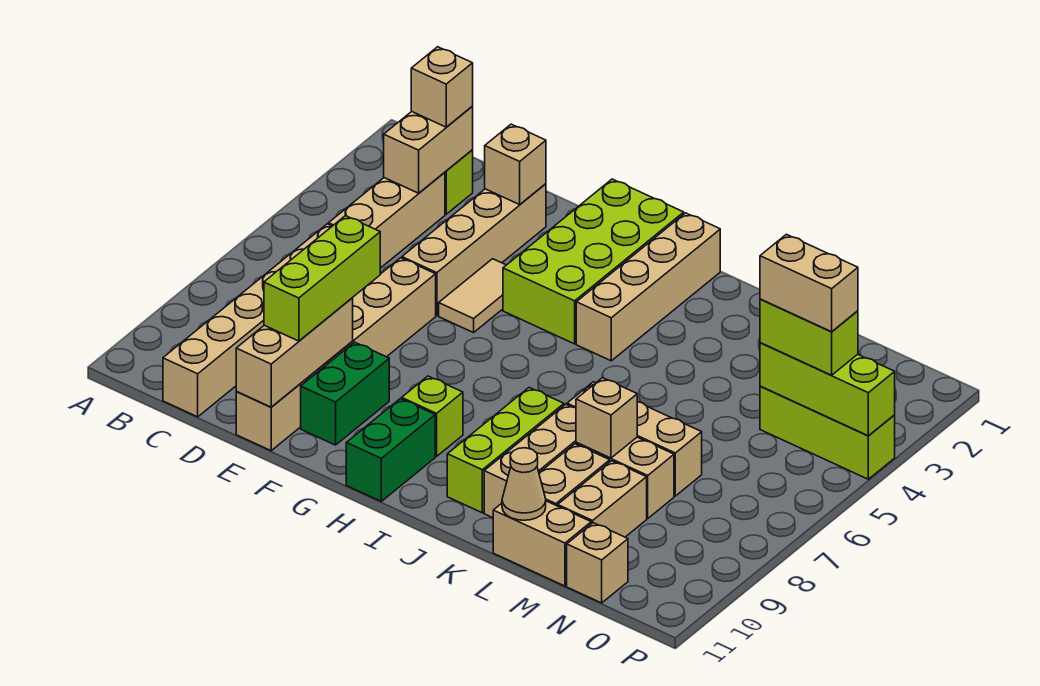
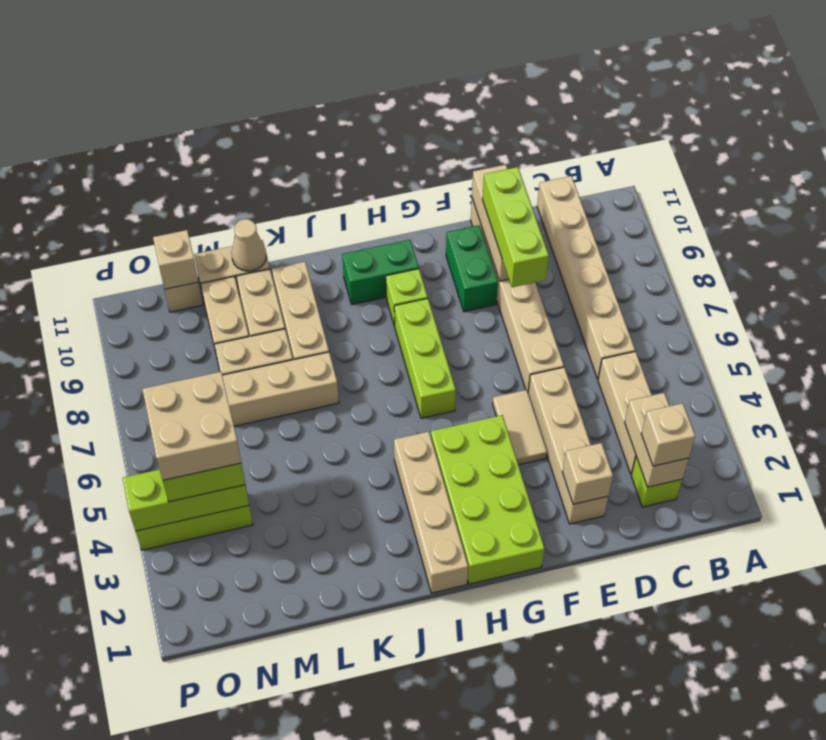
green 1x2 brick [346,399,435,501] -> green 1x2 brick turned to [342,240,419,304]
lime 1x3 brick [447,388,564,513] -> lime 1x3 brick moved to [394,299,456,418]
tan 1x1 brick [576,378,637,458] -> tan 1x1 brick moved to [153,230,198,289]
tan 1x2 brick [760,234,858,332] -> tan 2x2 brick [143,372,241,480]

